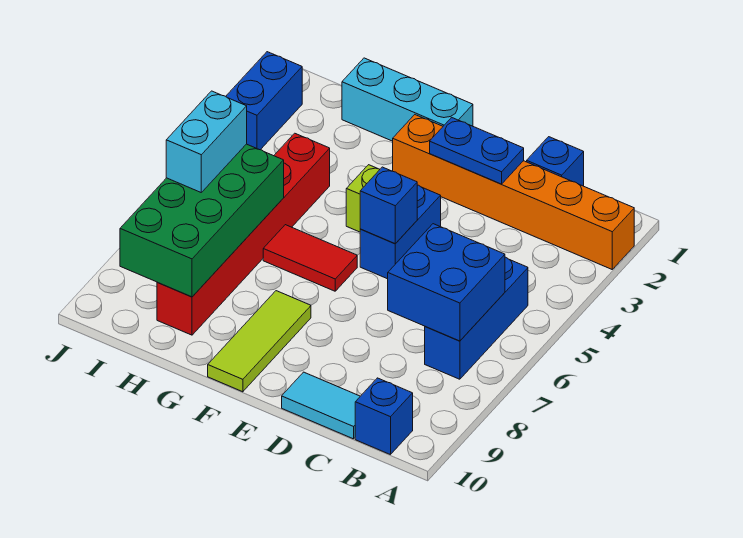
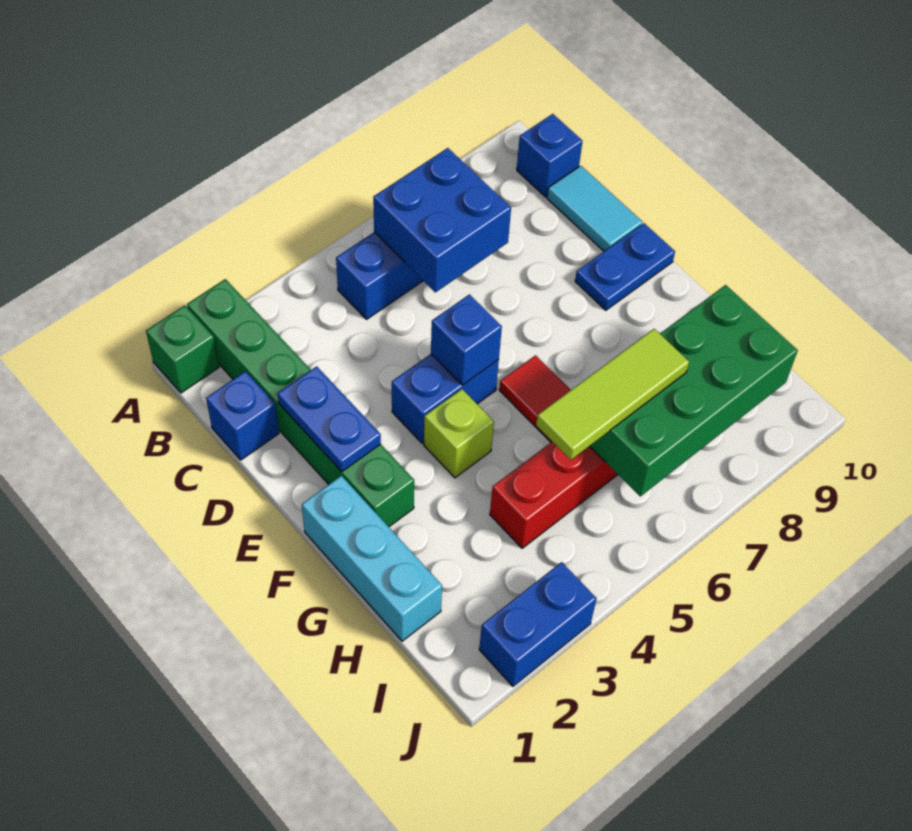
none -> green 1x1 brick [146,305,219,393]
orange 1x6 brick [393,115,634,269] -> green 1x6 brick [187,279,414,527]
none -> blue 1x2 plate [575,223,675,310]
lime 1x3 tile [208,291,311,392] -> lime 1x3 tile moved to [536,329,689,460]
cyan 1x2 brick [166,91,247,192] -> none

